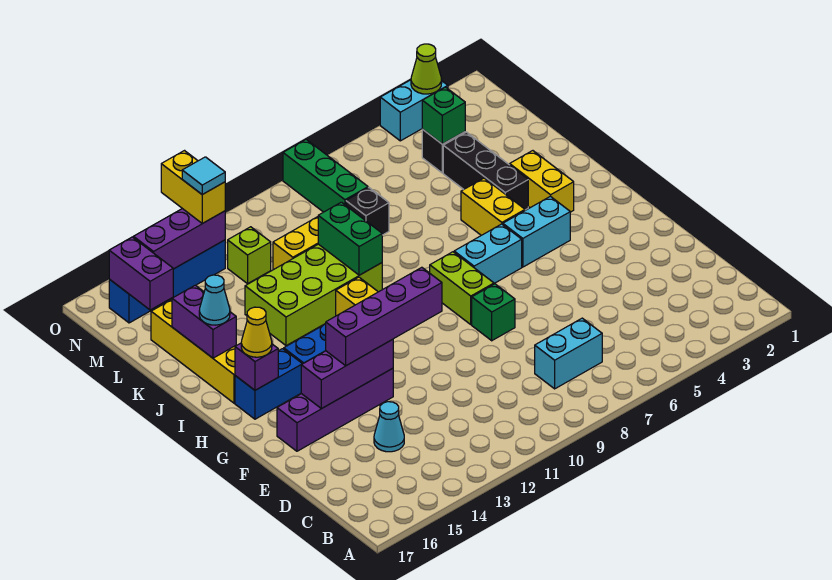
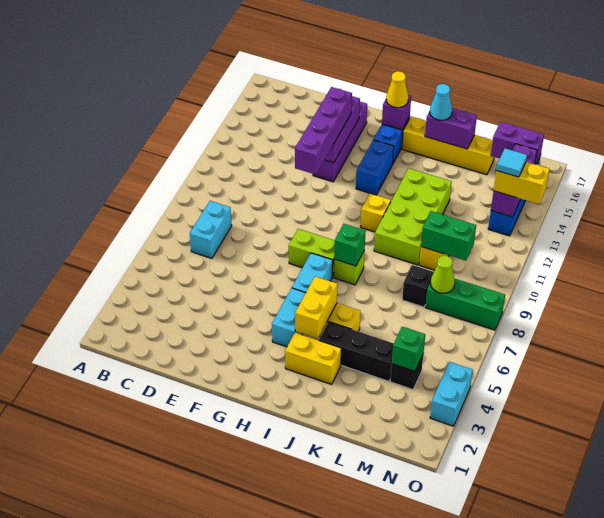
cyan 1x1 cone [374,402,404,452] -> none
green 1x1 brick [472,284,515,341] -> green 1x1 brick moved to [334,224,366,266]
none -> yellow 1x2 brick [295,276,337,339]
green 1x2 brick [318,202,382,275] -> green 1x2 brick moved to [421,211,476,260]
lime 1x1 brick [228,227,271,284] -> lime 1x1 brick moved to [334,250,365,285]
lime 1x1 cone [411,44,442,94] -> lime 1x1 cone moved to [431,256,455,293]

